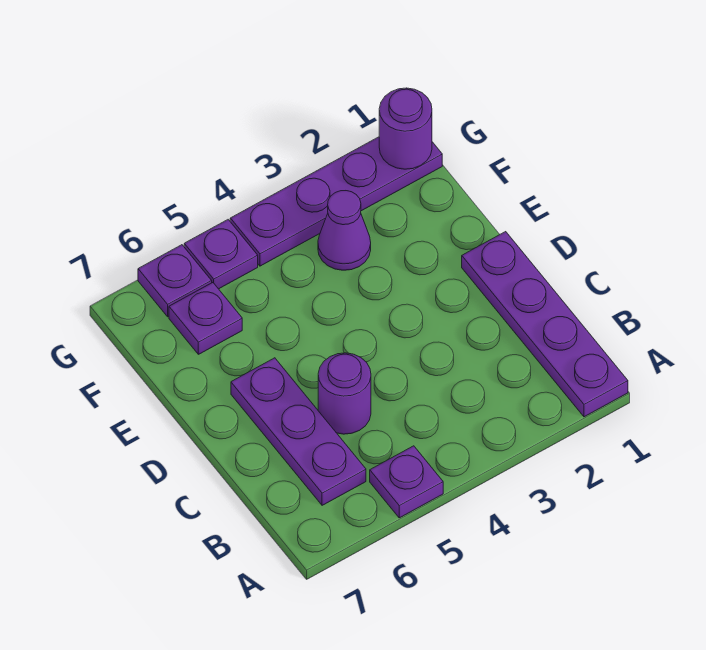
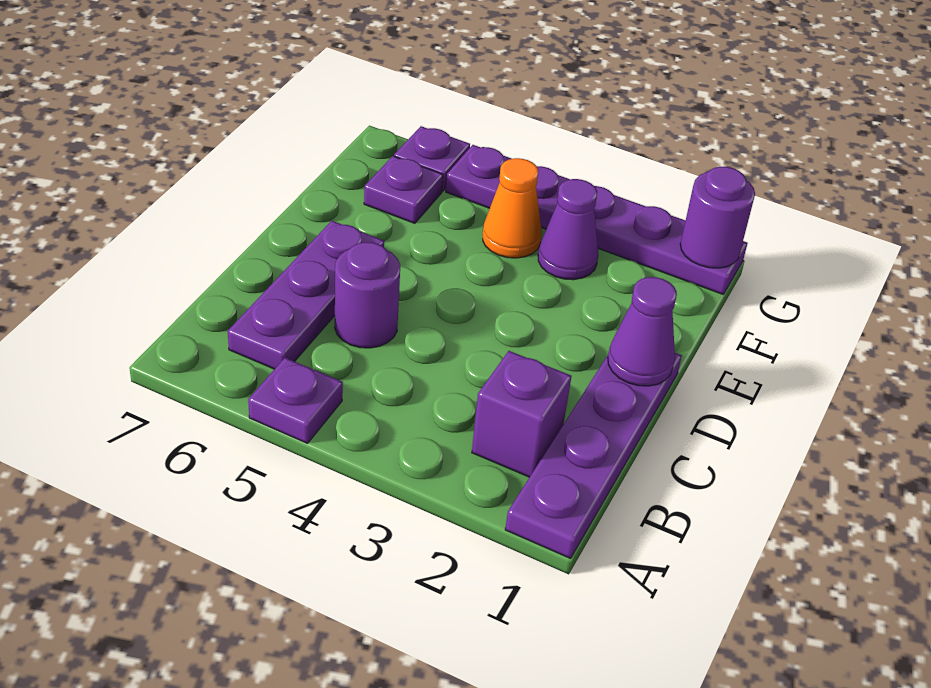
none -> purple 1x1 brick [472,351,572,477]
none -> purple 1x1 cone [608,277,677,386]
none -> orange 1x1 cone [483,158,542,258]

